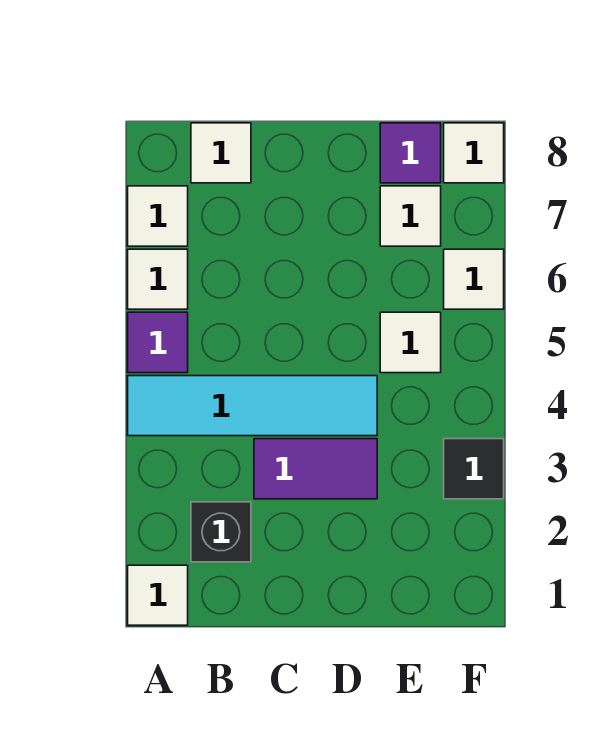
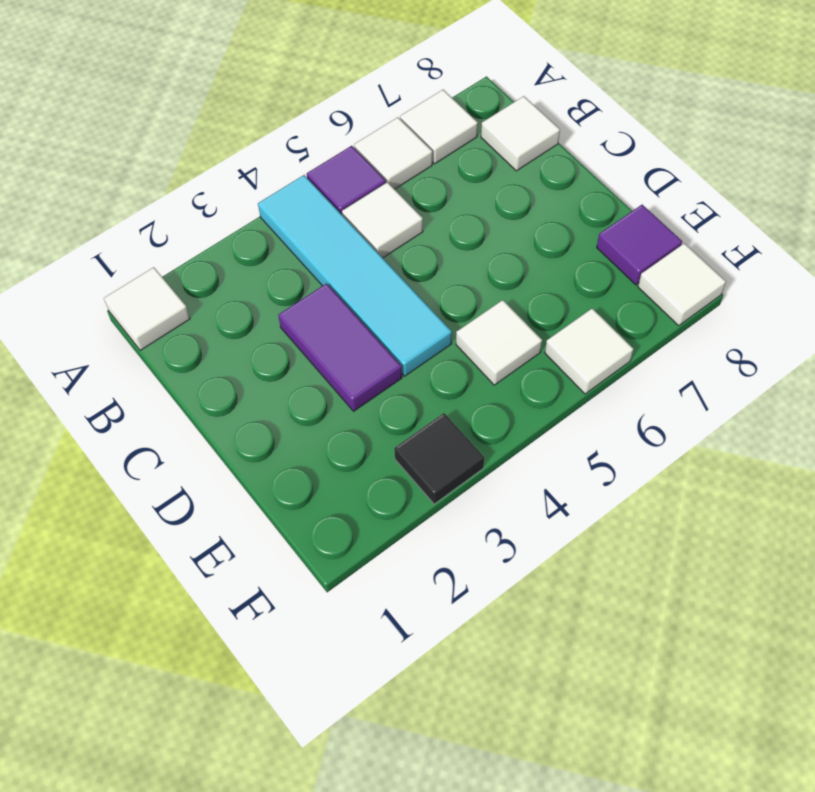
black 1x1 brick [191,502,251,562] -> none
white 1x1 tile [380,186,441,246] -> white 1x1 tile moved to [342,182,423,258]

